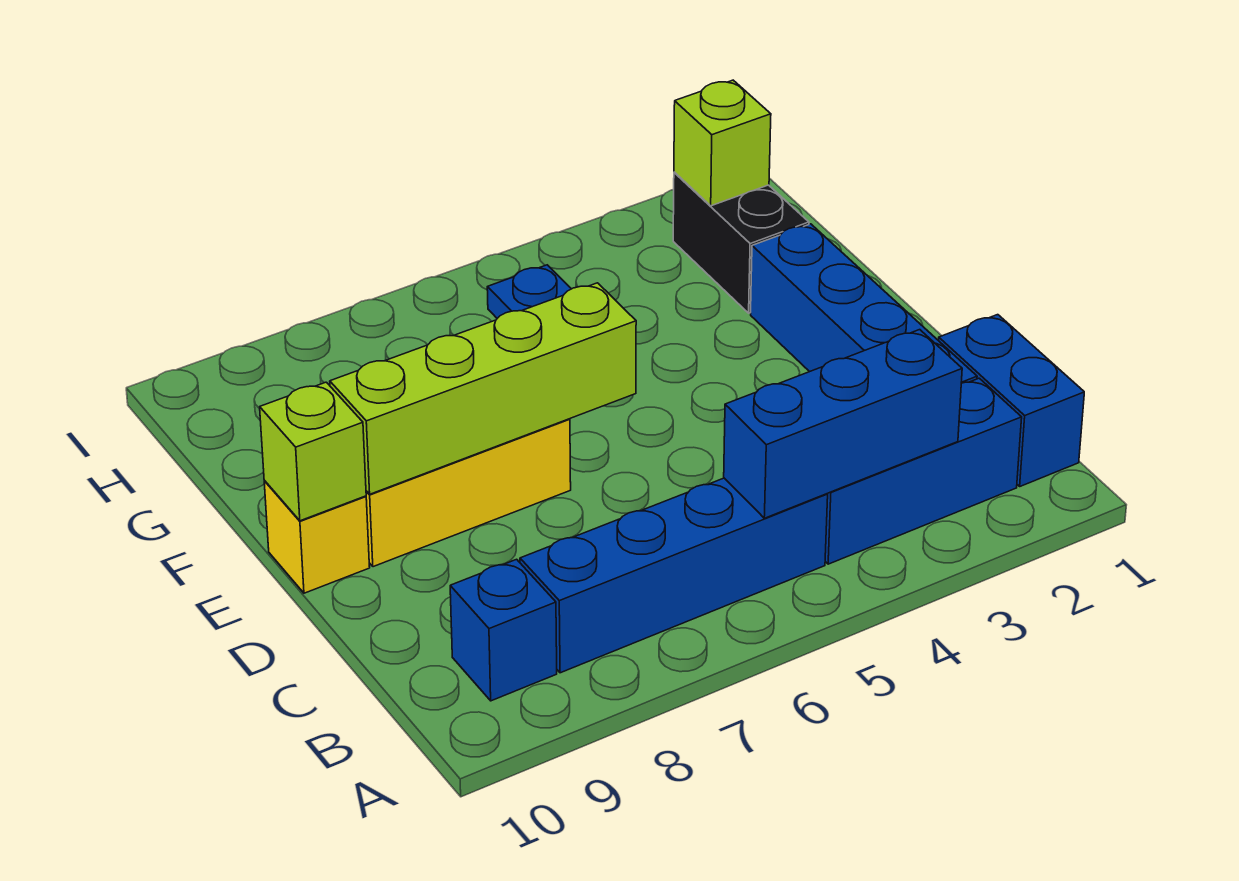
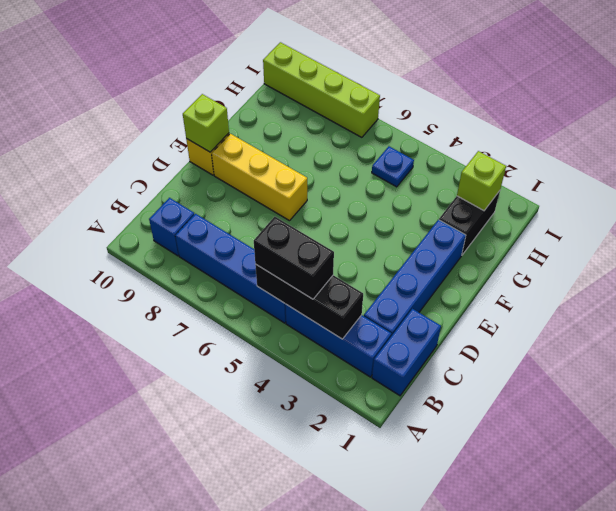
blue 1x3 brick [724,330,962,518] -> black 1x3 brick [255,264,363,339]
none -> black 1x2 brick [254,217,334,299]
lime 1x4 brick [330,283,636,494] -> lime 1x4 brick moved to [263,42,380,137]

